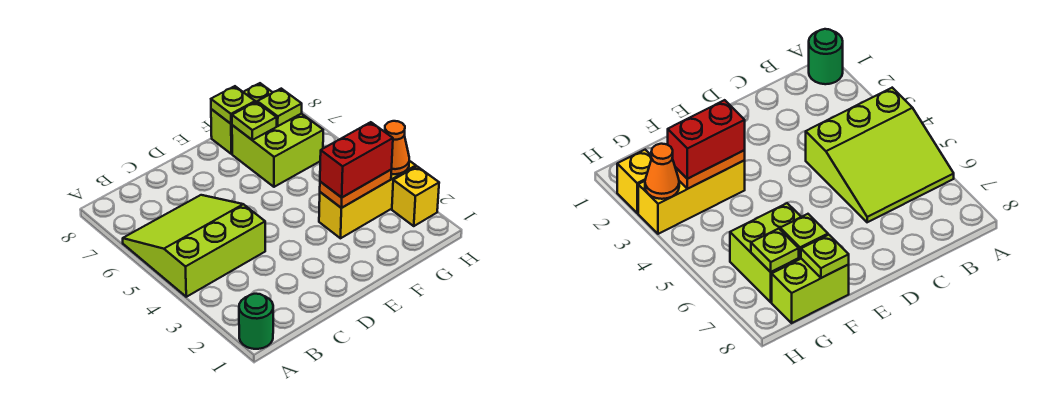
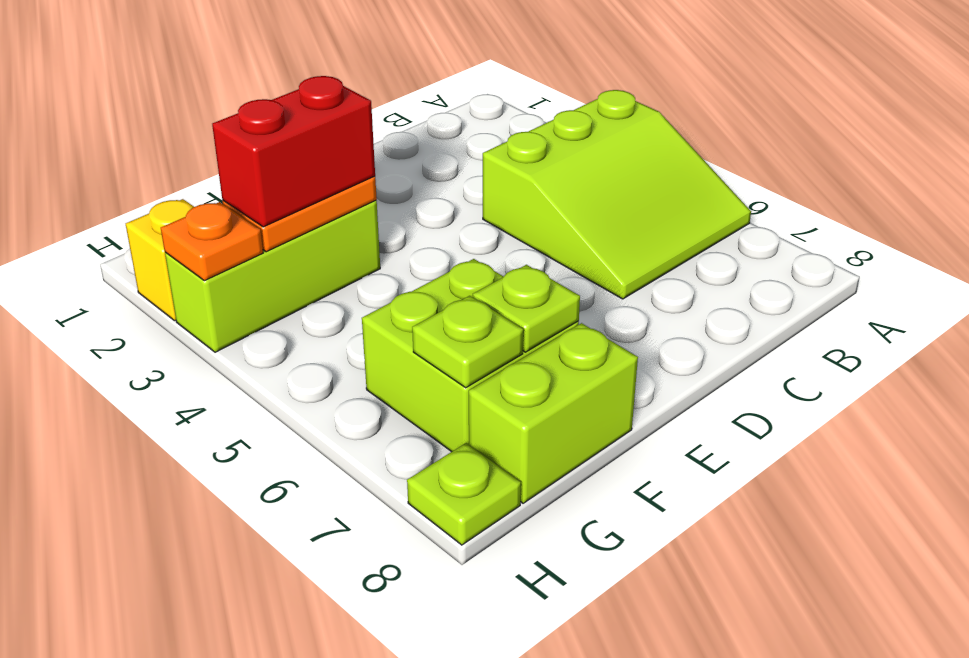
green 1x1 round brick [239,294,273,349] -> none
yellow 1x3 brick [319,161,416,238] -> lime 1x3 brick [165,200,380,352]
lime 1x1 plate [211,86,255,124] -> lime 1x1 plate moved to [407,443,521,545]
orange 1x1 cone [385,121,409,174] -> orange 1x1 plate [161,202,263,281]

